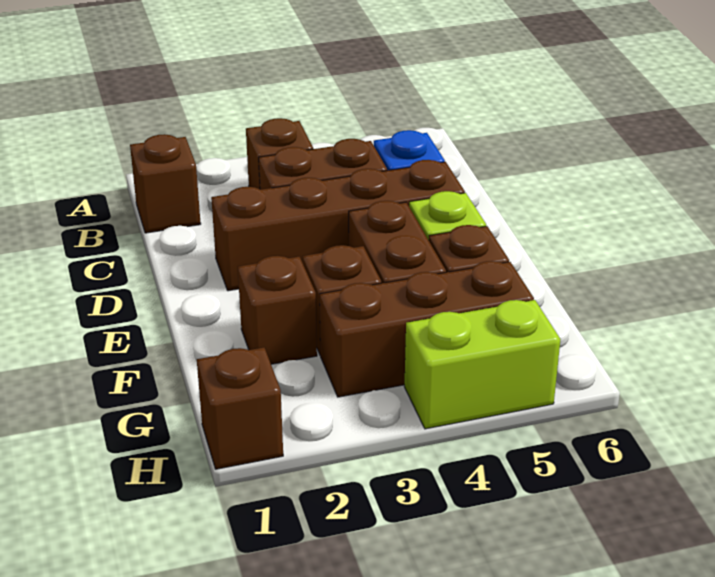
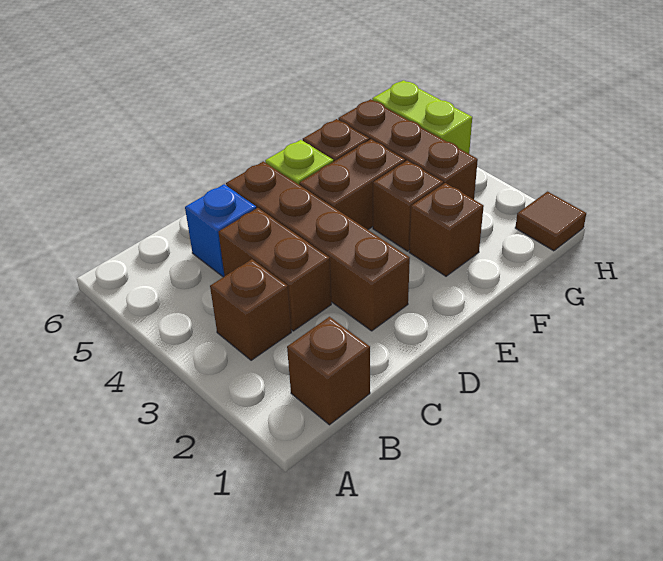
brown 1x1 brick [197,348,283,469] -> brown 1x1 tile [515,192,586,251]

